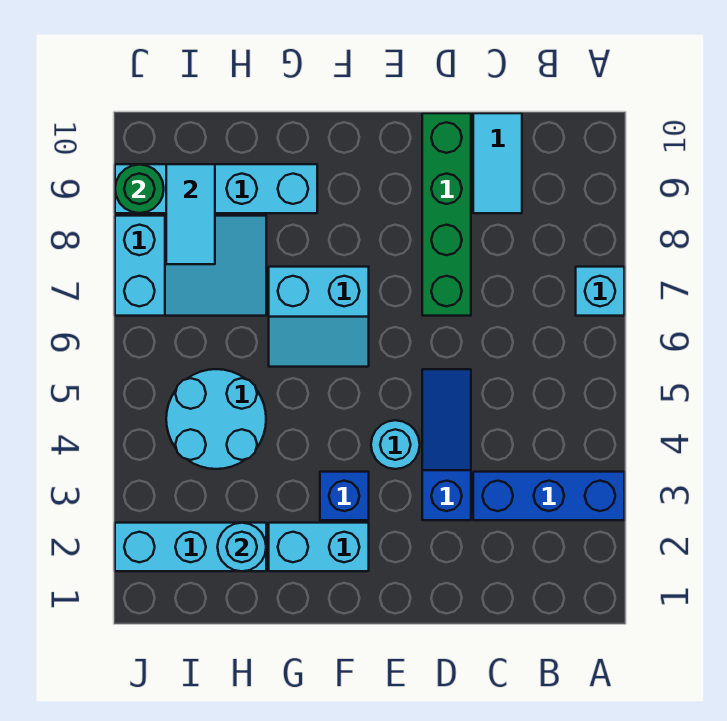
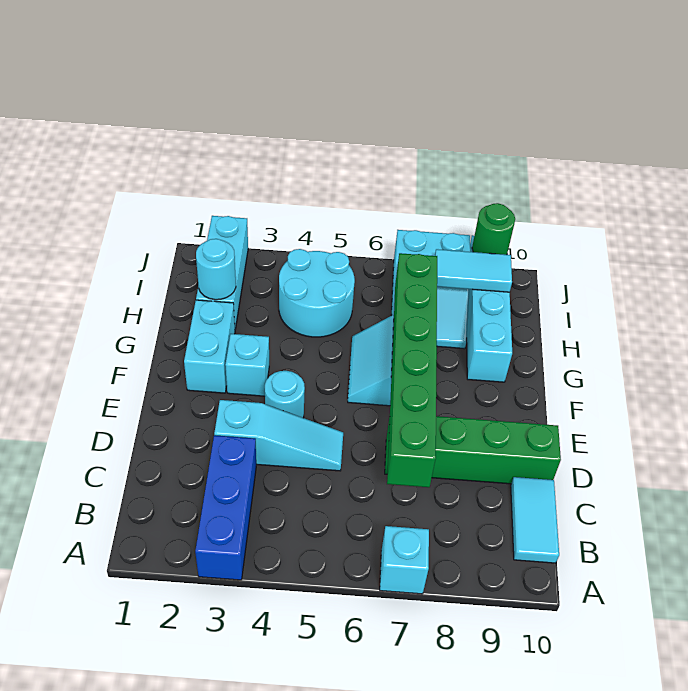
none -> green 1x6 brick [387,253,437,487]
cyan 1x2 tile [473,113,522,213] -> cyan 1x2 tile turned to [511,477,559,563]
blue 1x3 slope [422,369,471,520] -> cyan 1x3 slope [214,400,343,471]
blue 1x1 brick [320,472,369,520] -> cyan 1x1 brick [225,334,269,396]

